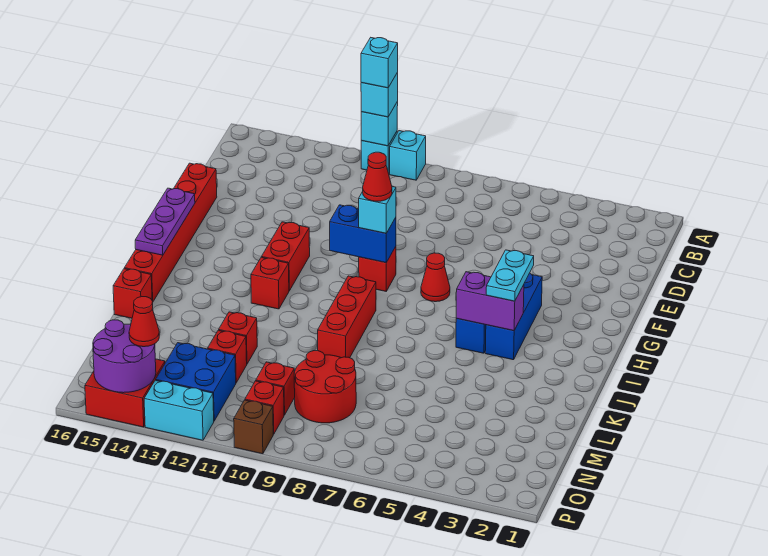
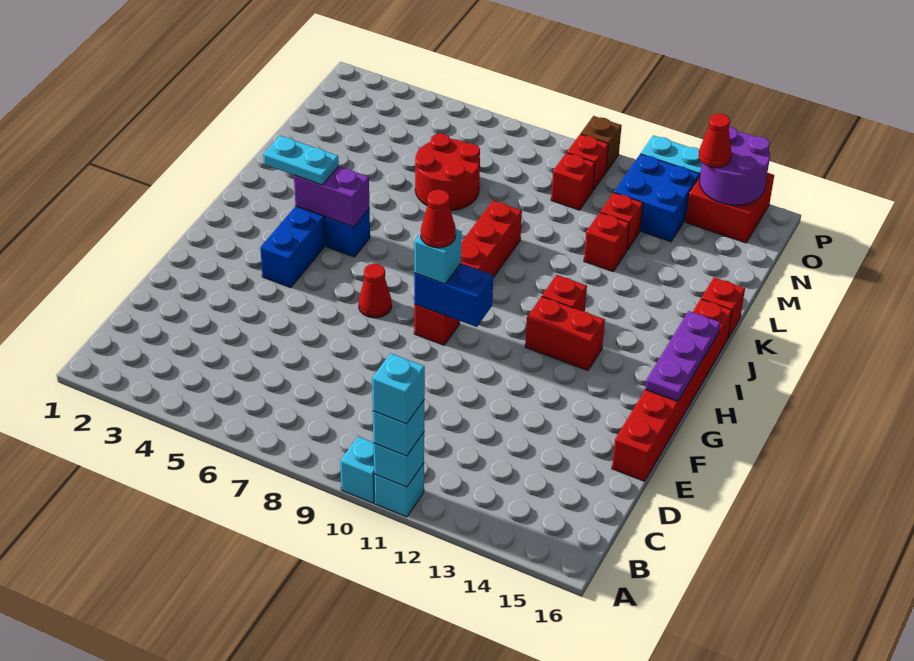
red 1x2 brick [261,222,310,291] -> red 1x2 brick turned to [525,296,605,370]
cyan 1x2 plate [486,250,534,301] -> cyan 1x2 plate turned to [263,136,339,185]
red 2x2 round brick [294,351,356,423] -> red 2x2 round brick moved to [415,133,480,210]

